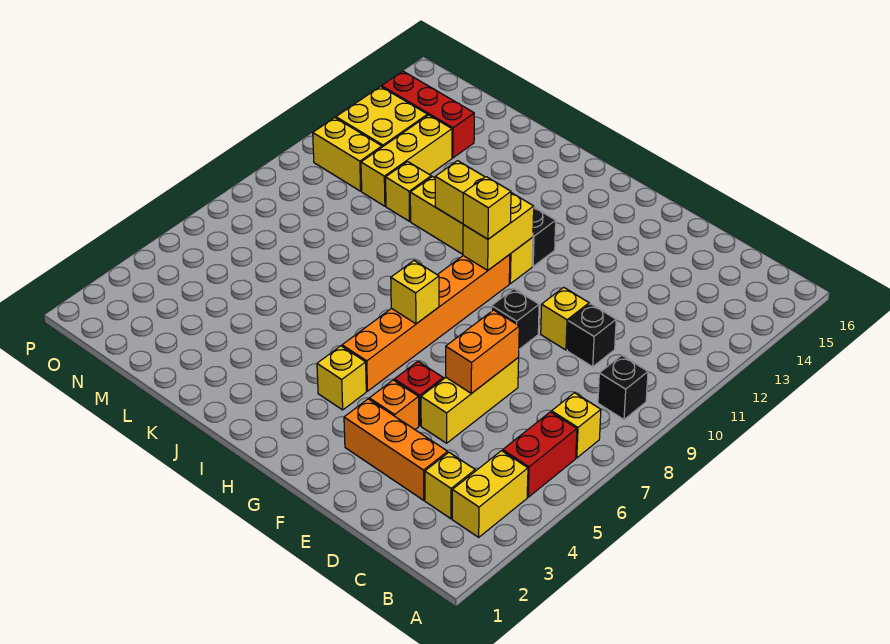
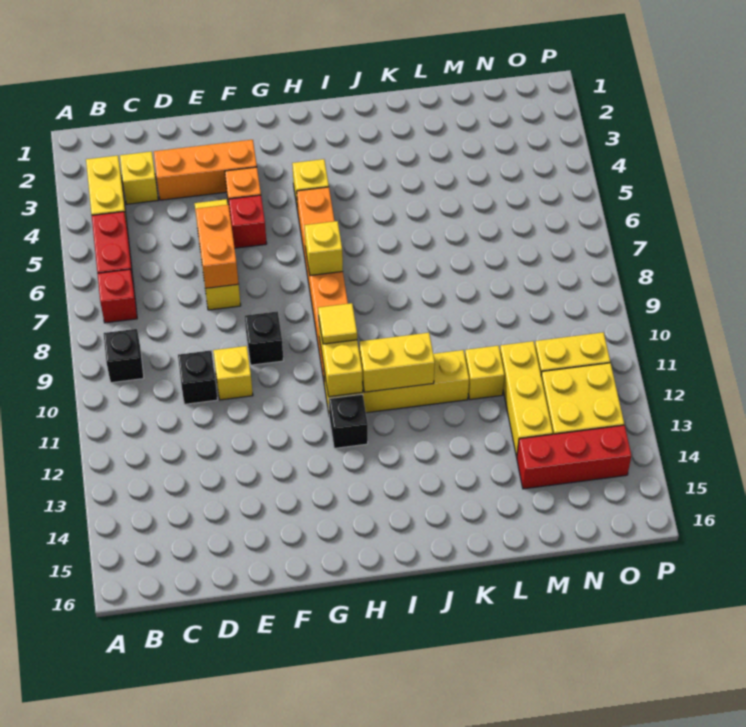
yellow 1x1 brick [552,393,601,458] -> red 1x1 brick [97,269,137,323]
yellow 1x1 brick [463,177,511,239] -> yellow 1x1 tile [318,303,357,344]

